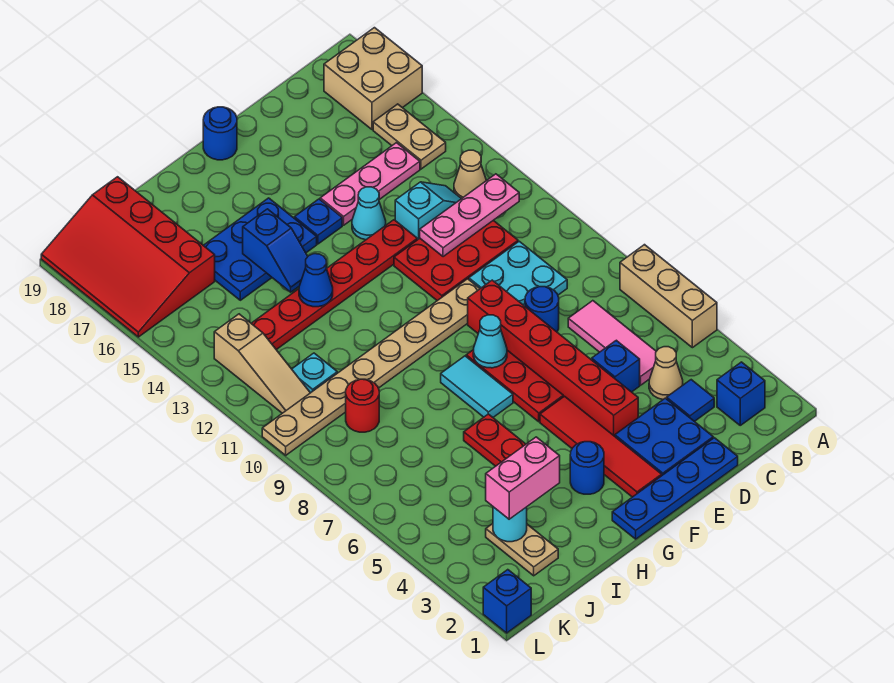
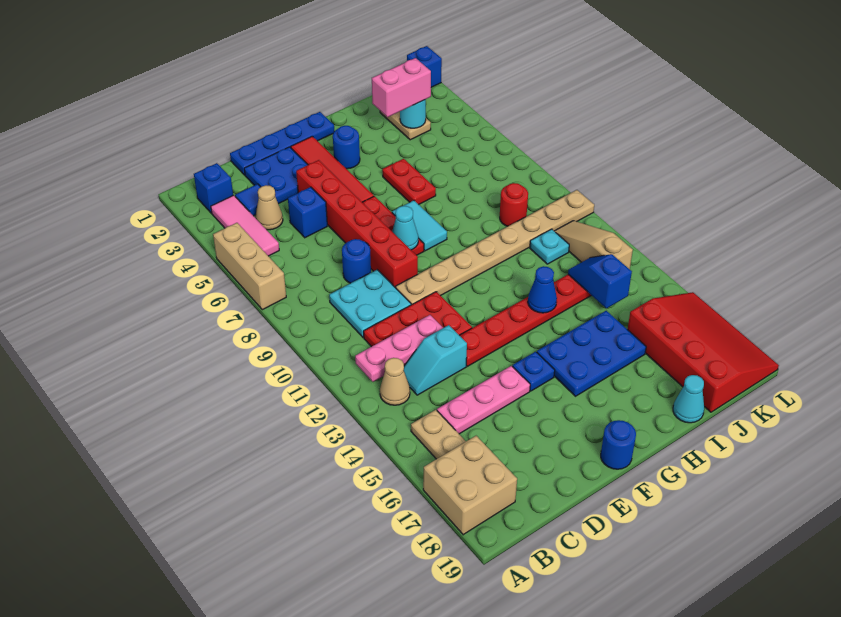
pink 1x3 tile [568,301,656,385] -> pink 1x3 tile moved to [211,195,279,256]
cyan 1x1 cone [352,187,386,240] -> cyan 1x1 cone moved to [673,375,704,423]
blue 1x2 slope [243,209,308,292] -> blue 1x2 slope moved to [568,254,632,308]

